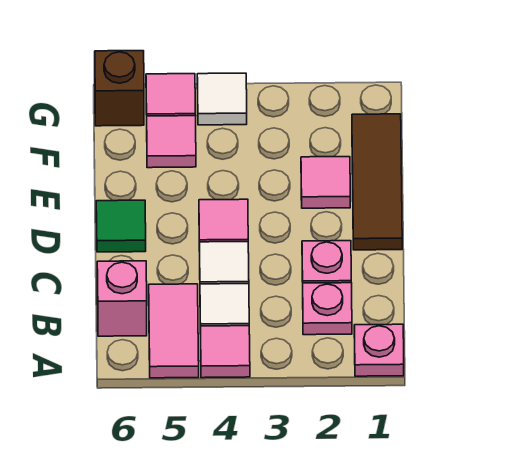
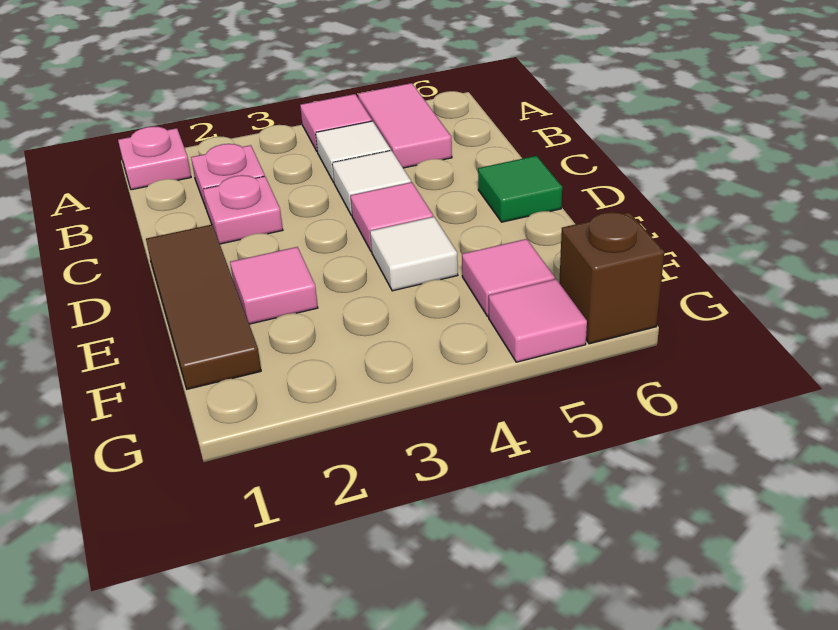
pink 1x1 brick [97,261,147,336] -> none
white 1x1 tile [197,73,247,125] -> white 1x1 tile moved to [370,217,458,291]

